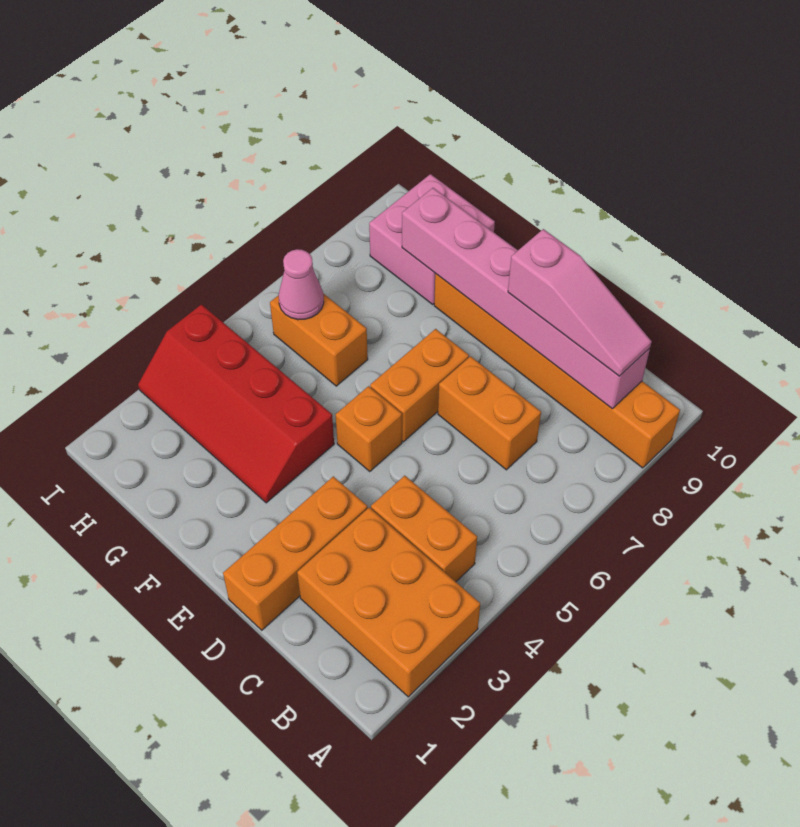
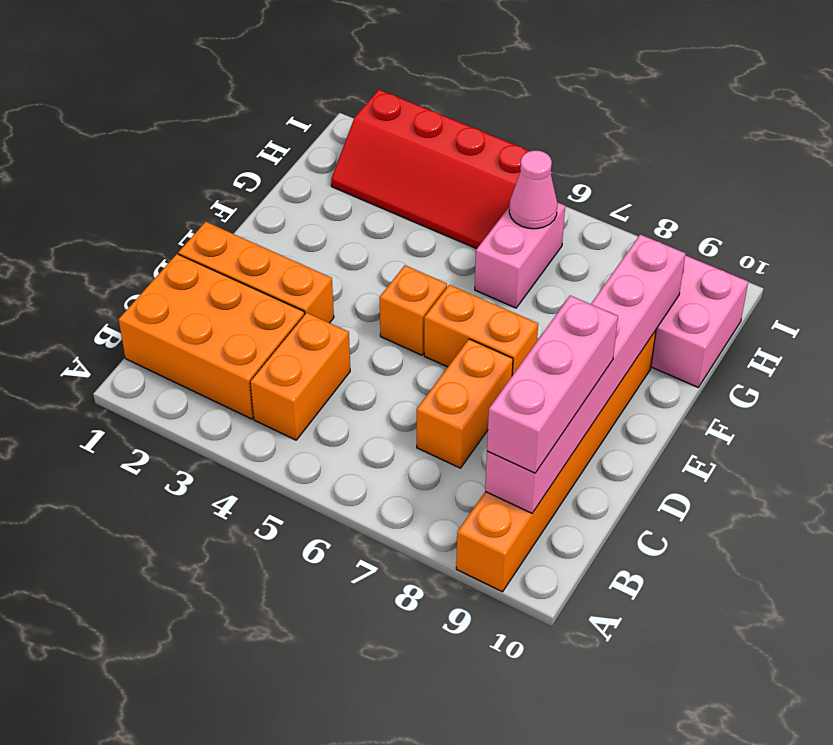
orange 2x3 brick [297,507,480,697] -> orange 2x3 brick turned to [119,254,305,419]
pink 1x3 slope [508,229,652,376] -> pink 1x3 brick [487,296,618,473]
red 2x4 slope [138,305,334,503] -> red 2x4 slope turned to [331,90,530,249]
orange 1x2 brick [270,294,368,386] -> pink 1x2 brick [475,202,565,308]

